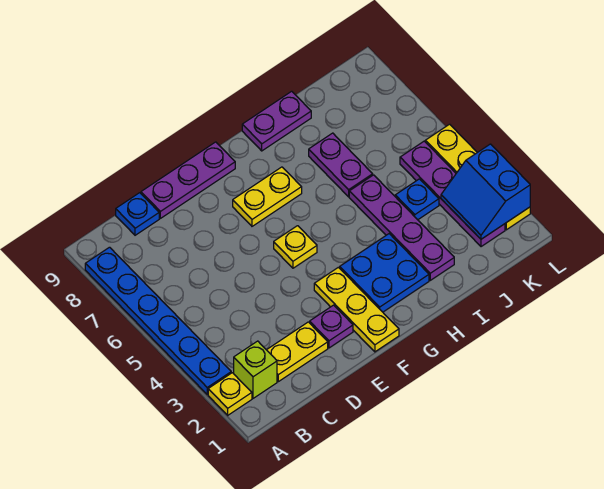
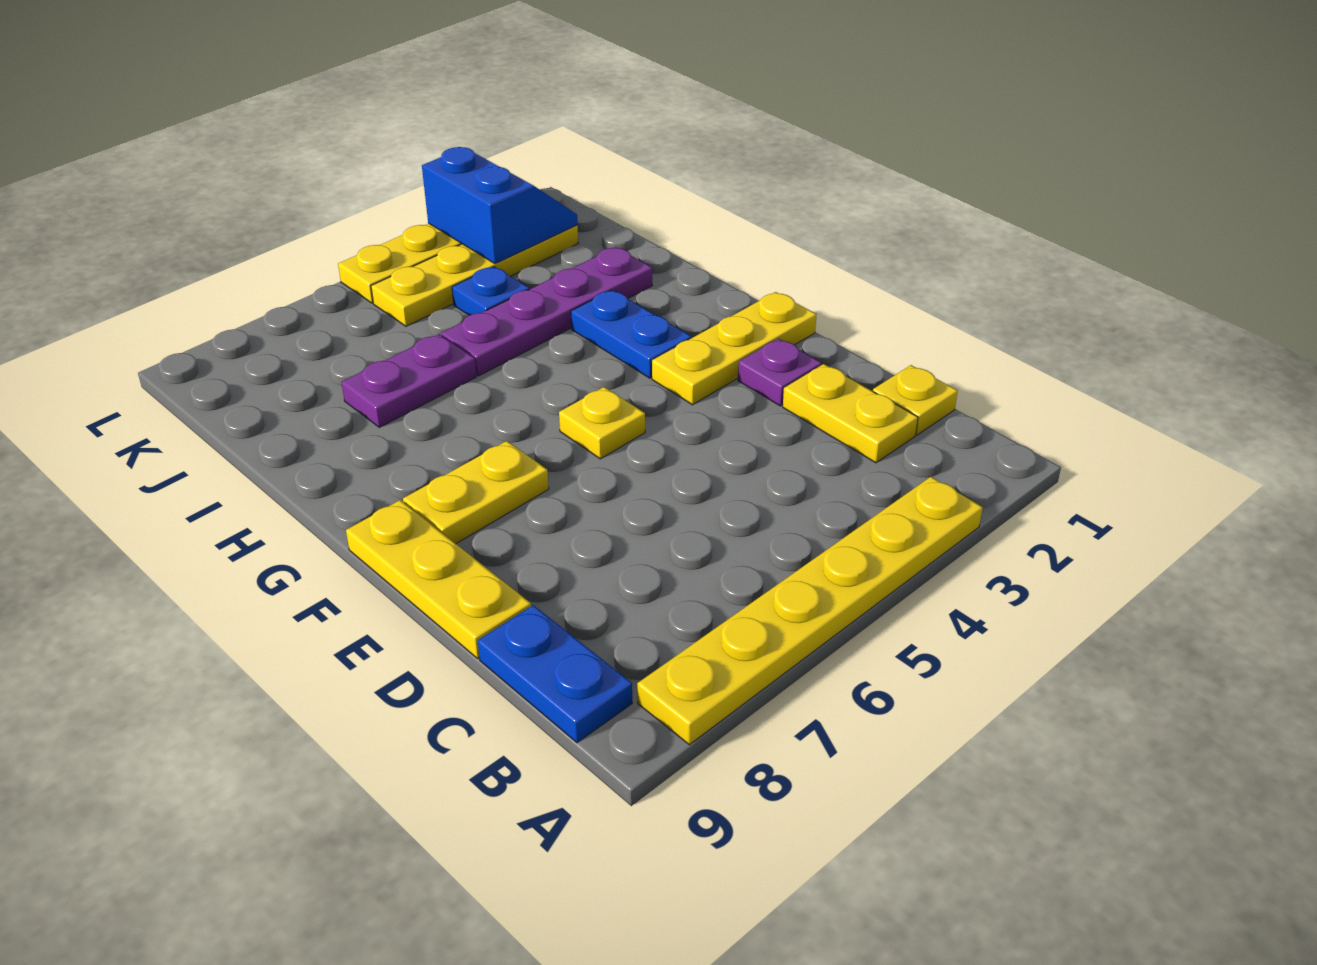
yellow 1x1 plate [208,373,252,415] -> yellow 1x1 plate moved to [873,365,958,435]
blue 1x6 plate [85,247,231,394] -> yellow 1x6 plate [637,477,983,745]
lime 1x1 brick [234,341,277,398] -> none
blue 1x1 plate [116,193,159,235] -> blue 1x2 plate [478,605,632,743]
purple 1x3 plate [141,142,235,218] -> yellow 1x3 plate [346,500,531,658]
yellow 1x2 plate [233,167,302,226] -> yellow 1x2 plate turned to [403,441,549,544]
blue 2x2 plate [340,234,429,312] -> blue 1x2 plate [571,290,691,378]
purple 1x2 plate [242,91,311,151] -> none
purple 1x4 plate [400,141,505,247] -> yellow 1x4 plate [371,225,578,326]
blue 2x2 slope [441,144,530,239] -> blue 2x2 slope turned to [422,147,577,264]

